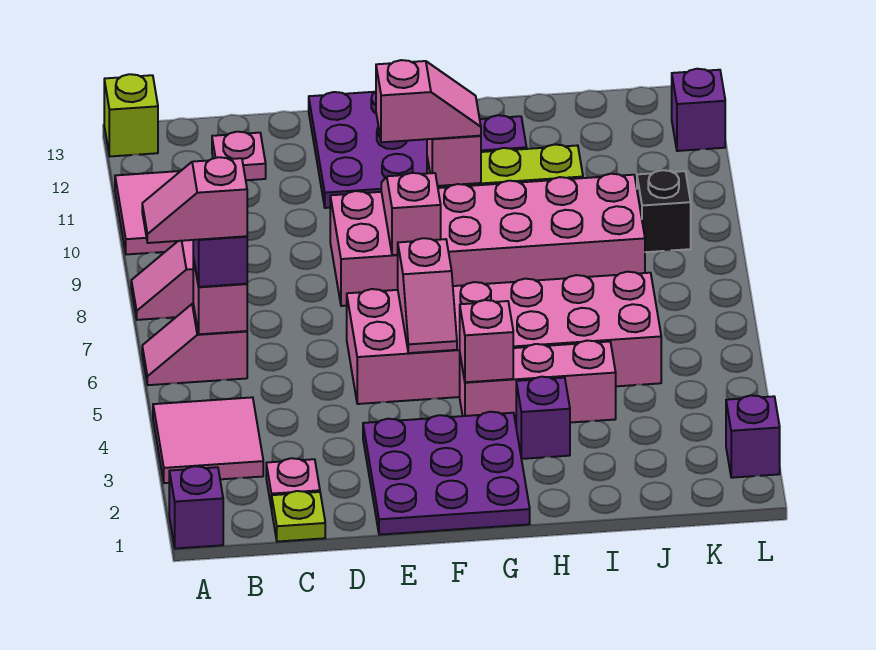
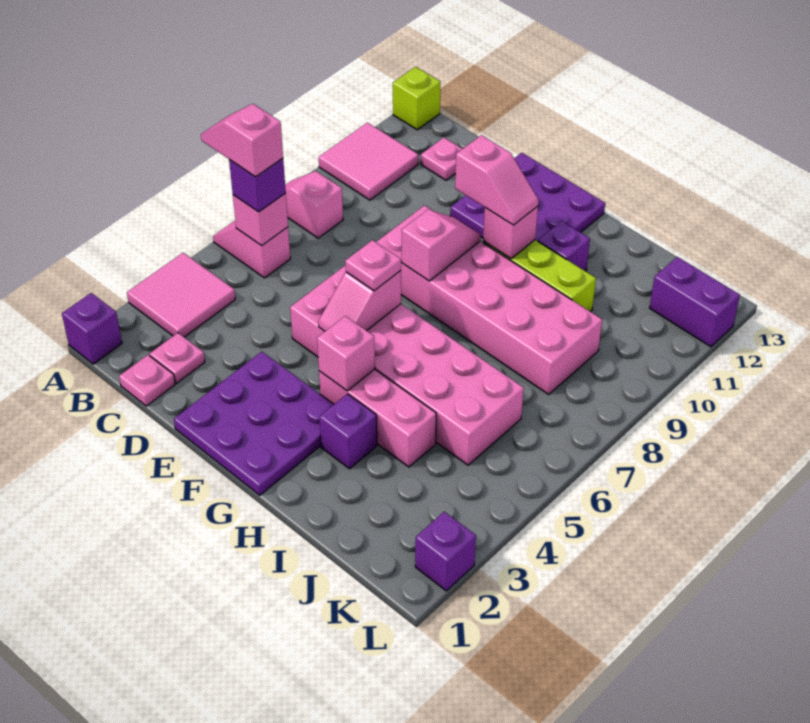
lime 1x1 plate [272,491,325,542] -> pink 1x1 plate [119,355,175,406]
none -> pink 1x1 plate [345,240,401,291]
black 1x1 brick [637,170,691,252] -> none
purple 1x1 brick [672,69,725,151] -> purple 1x2 brick [650,257,740,347]

